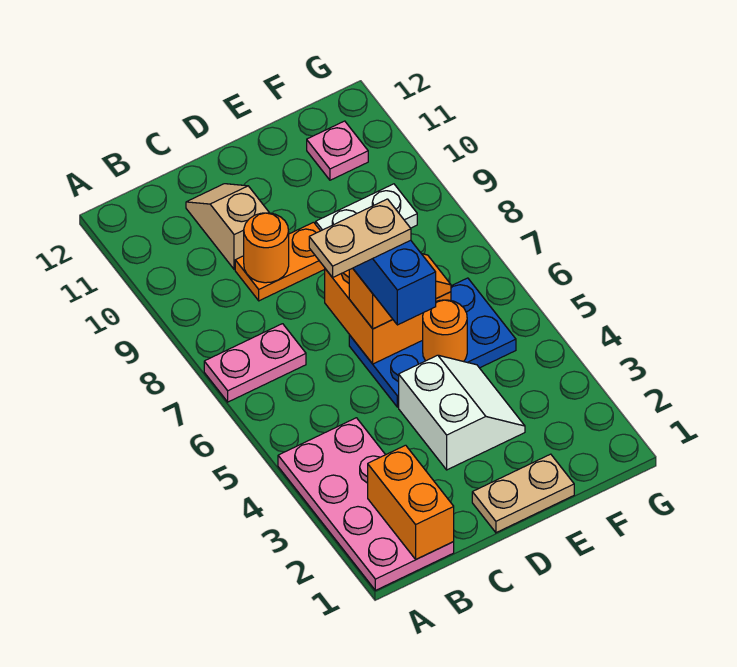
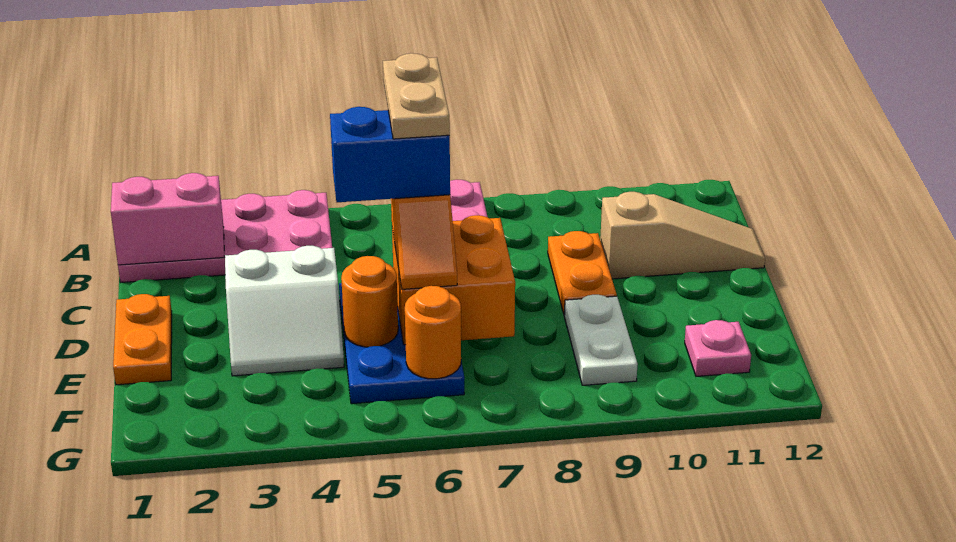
orange 1x2 brick [368,445,454,559] -> pink 1x2 brick [111,173,224,265]
orange 1x1 round brick [244,213,289,283] -> orange 1x1 round brick moved to [405,286,461,379]
tan 1x2 slope [186,184,269,269] -> tan 1x3 slope [600,192,765,279]
tan 1x2 plate [472,454,574,533] -> orange 1x2 plate [113,294,172,385]

